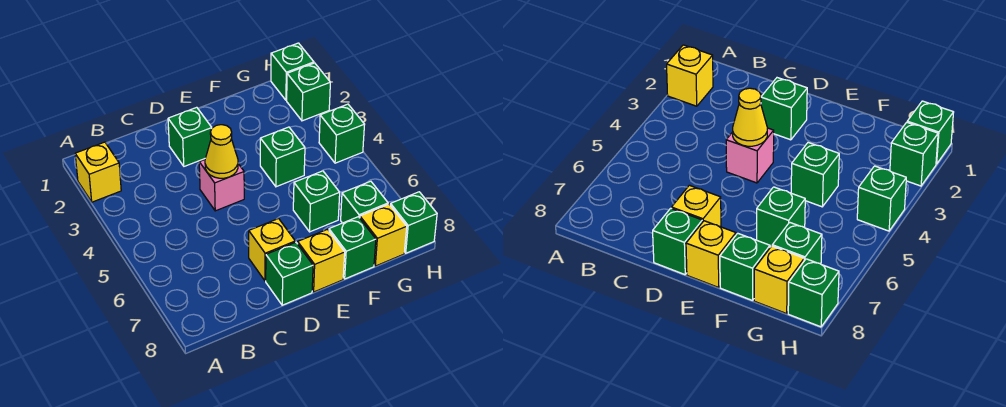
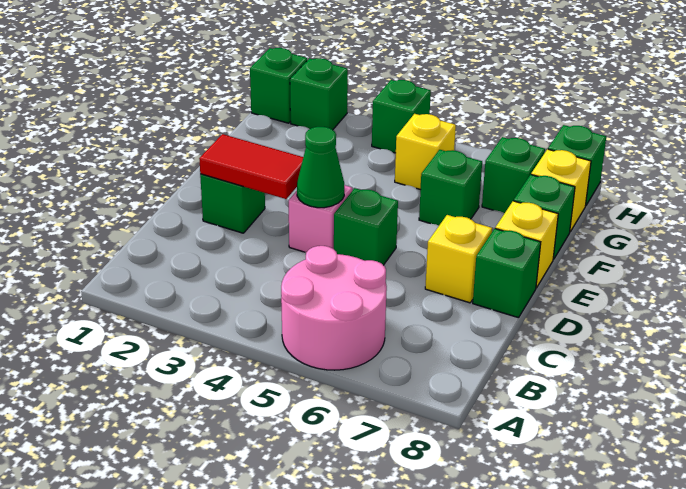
yellow 1x1 brick [75,142,121,202] -> yellow 1x1 brick moved to [395,114,456,190]
none -> pink 2x2 round brick [281,246,387,370]
none -> red 1x2 tile [199,134,303,199]
yellow 1x1 cone [205,125,238,178] -> green 1x1 cone [297,127,344,208]
green 1x1 brick [260,127,305,187] -> green 1x1 brick moved to [334,188,398,265]

